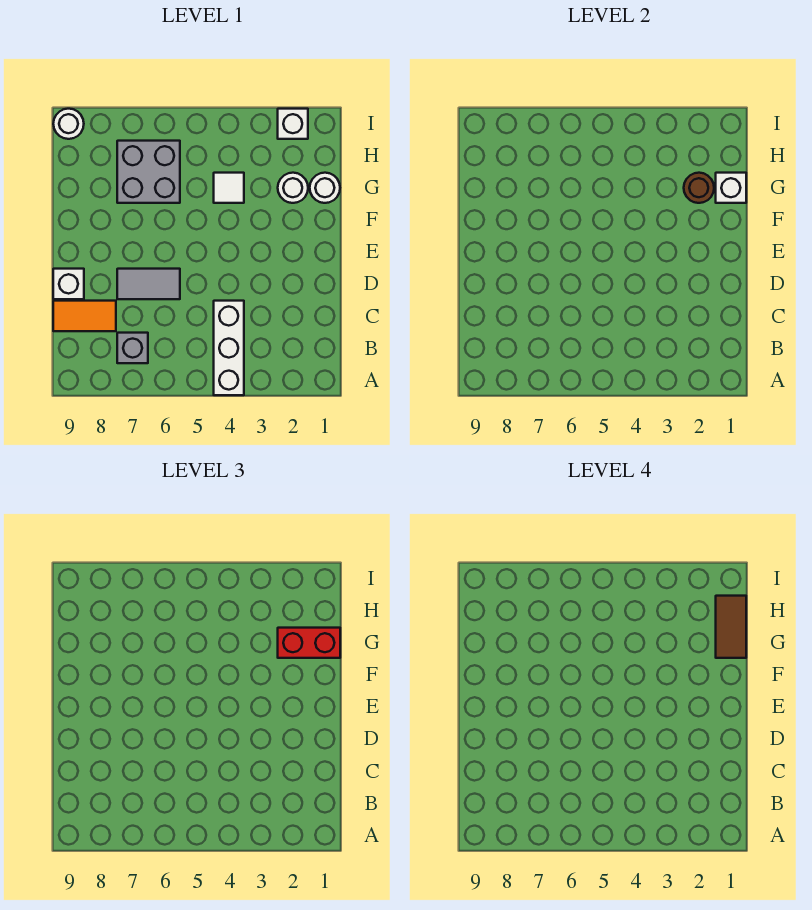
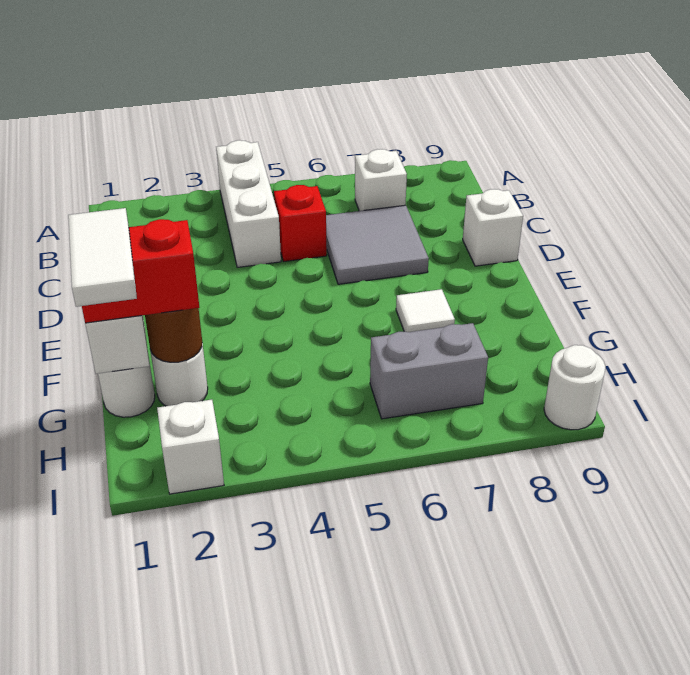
grey 1x1 brick [117,333,148,363] -> white 1x1 brick [355,149,407,211]
none -> red 1x1 brick [274,185,327,262]
orange 1x2 tile [53,301,116,331] -> none
grey 1x2 tile [117,269,180,299] -> grey 2x2 tile [326,205,429,284]
brown 1x2 tile [716,596,746,658] -> white 1x2 tile [68,208,137,307]
white 1x1 tile [214,173,244,203] -> white 1x1 tile moved to [396,289,455,332]
grey 2x2 brick [117,141,180,203] -> grey 1x2 brick [370,323,488,419]

